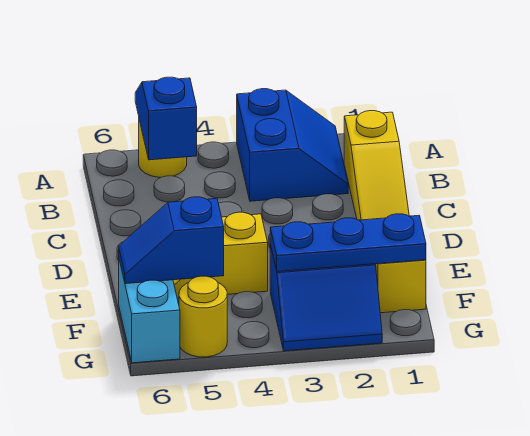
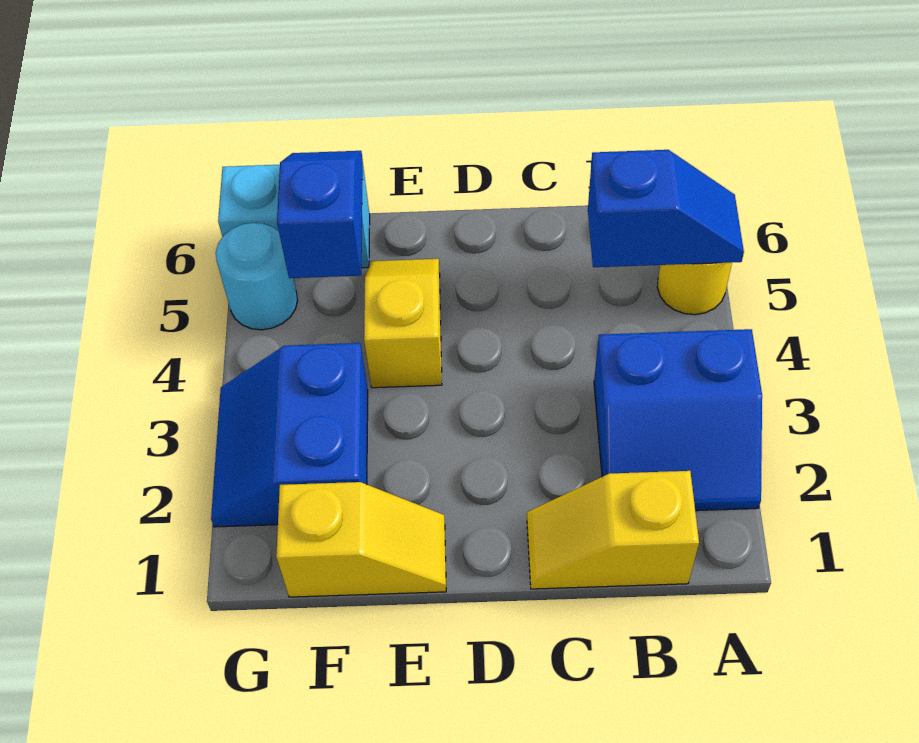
yellow 1x3 slope [344,111,409,220] -> yellow 1x2 slope [527,471,699,589]
blue 1x3 plate [270,214,426,272] -> none
yellow 1x1 round brick [179,276,227,357] -> cyan 1x1 round brick [216,223,298,330]

